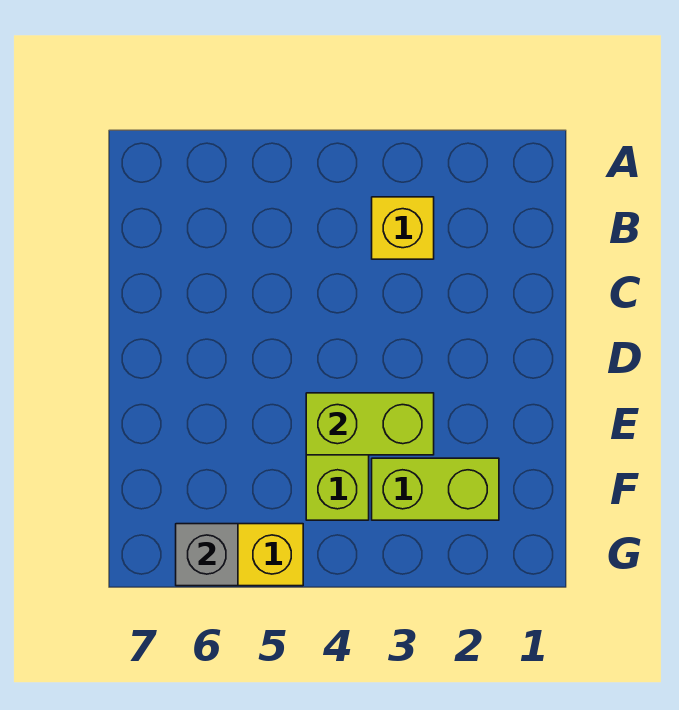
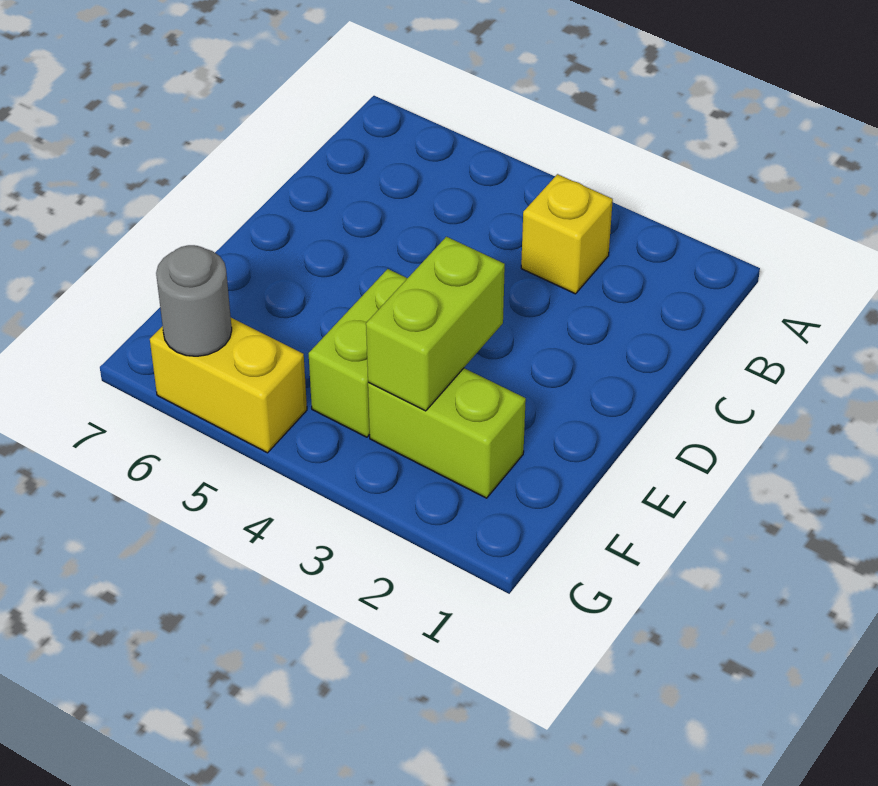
lime 1x2 brick [306,393,434,455] -> lime 1x2 brick turned to [366,237,505,411]
grey 1x1 brick [176,524,238,586] -> grey 1x1 round brick [156,245,232,356]

